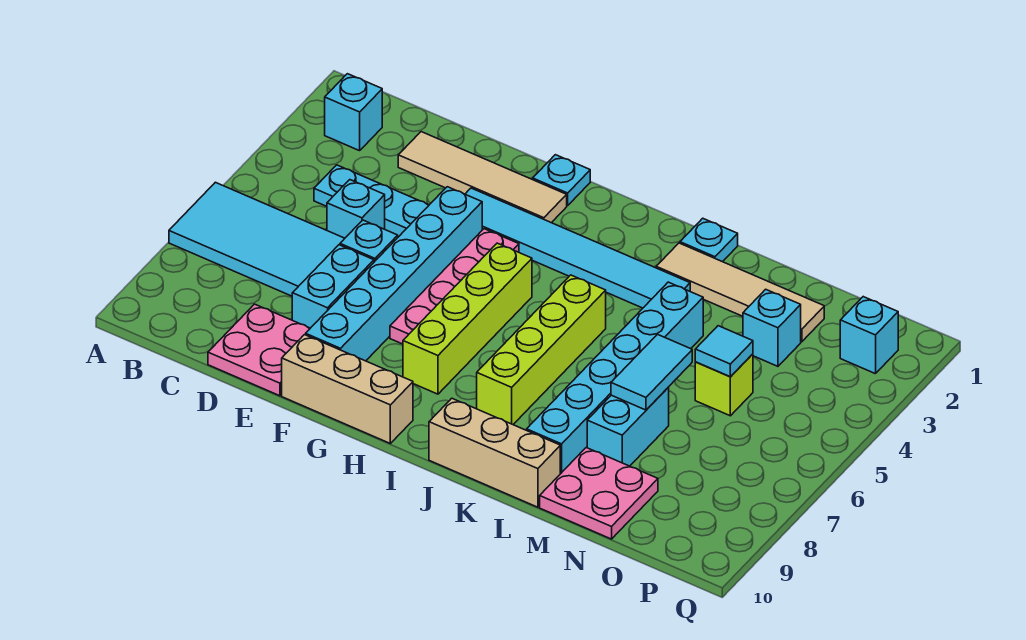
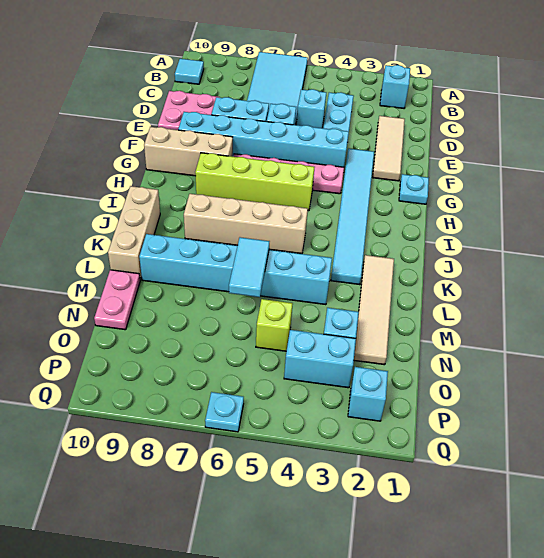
tan 1x4 tile [398,132,567,223] -> tan 1x3 tile [373,116,405,181]
tan 1x3 brick [282,335,413,443] -> tan 1x3 brick turned to [144,127,233,176]
lime 1x4 brick [477,275,606,424] -> tan 1x4 brick [184,194,308,254]
cyan 1x1 plate [680,218,738,262] -> cyan 1x1 plate moved to [205,392,244,432]
cyan 1x2 tile [611,334,692,410] -> cyan 1x2 tile turned to [229,237,269,297]
cyan 1x2 brick [587,387,669,466] -> cyan 1x2 brick moved to [284,330,356,388]
pink 2x2 plate [540,448,658,539] -> pink 1x2 plate [94,270,140,330]
cyan 1x1 tile [695,326,753,377] -> cyan 1x1 tile moved to [175,59,204,84]

